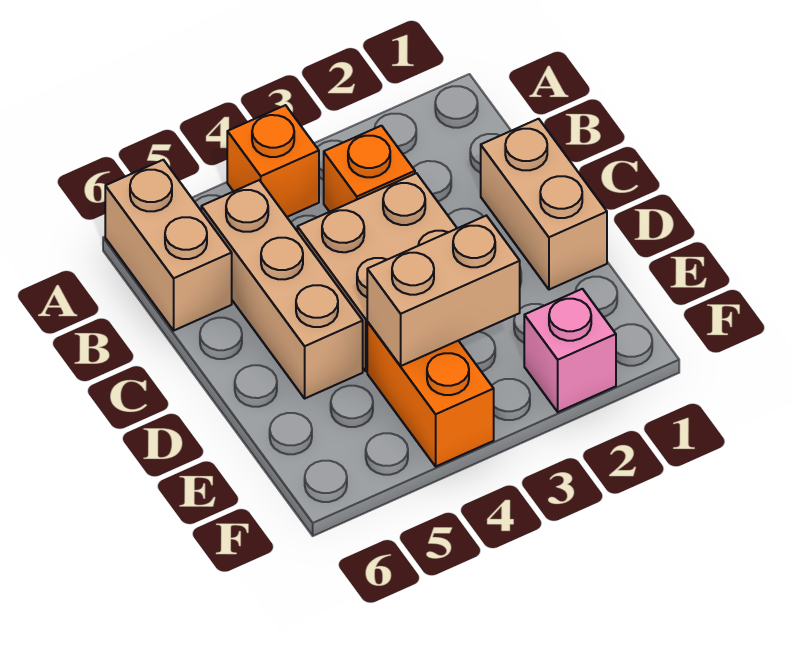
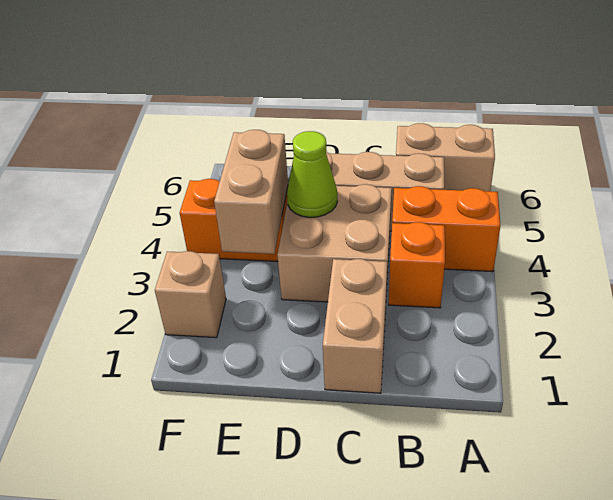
orange 1x1 brick [227,105,319,217] -> orange 1x2 brick [392,186,500,272]
tan 1x2 brick [481,119,607,290] -> tan 1x2 brick turned to [323,259,387,393]
none -> lime 1x1 cone [287,131,338,217]
pink 1x1 brick [524,289,616,412] -> tan 1x1 brick [155,251,226,338]

